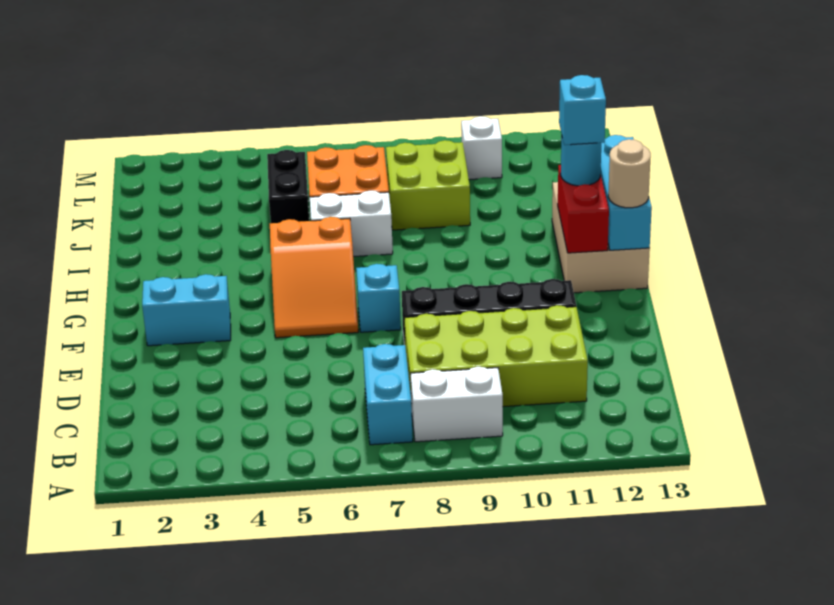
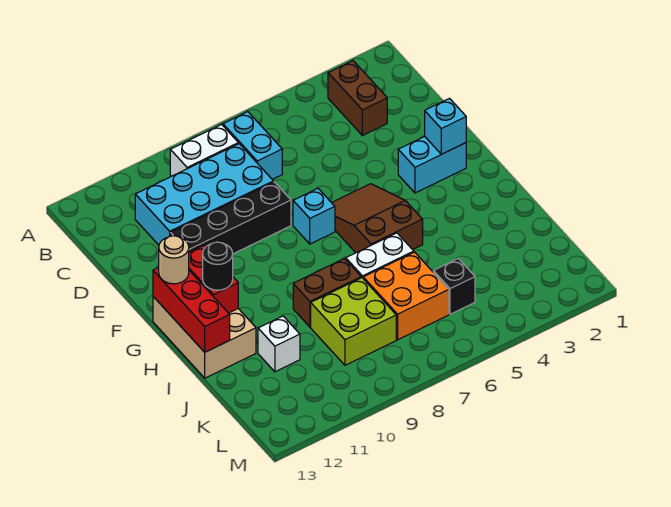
none -> brown 1x2 brick [328,61,387,136]
lime 2x4 brick [404,305,588,407] -> cyan 2x4 brick [135,144,273,245]
orange 2x3 slope [270,217,358,338] -> brown 2x3 slope [332,184,423,253]
cyan 1x3 brick [601,135,652,250] -> red 1x3 brick [153,267,230,352]
cyan 1x1 round brick [561,136,601,186] -> black 1x1 round brick [203,242,233,290]
cyan 1x1 brick [559,75,606,145] -> cyan 1x1 brick moved to [425,99,466,154]
none -> brown 1x2 brick [293,259,361,327]
black 1x2 brick [267,150,309,223] -> black 1x1 brick [433,259,475,314]
white 1x1 brick [461,116,502,180] -> white 1x1 brick moved to [258,316,300,372]

